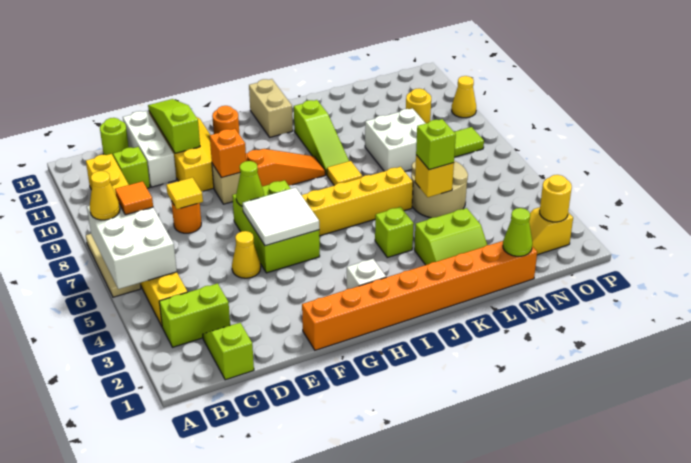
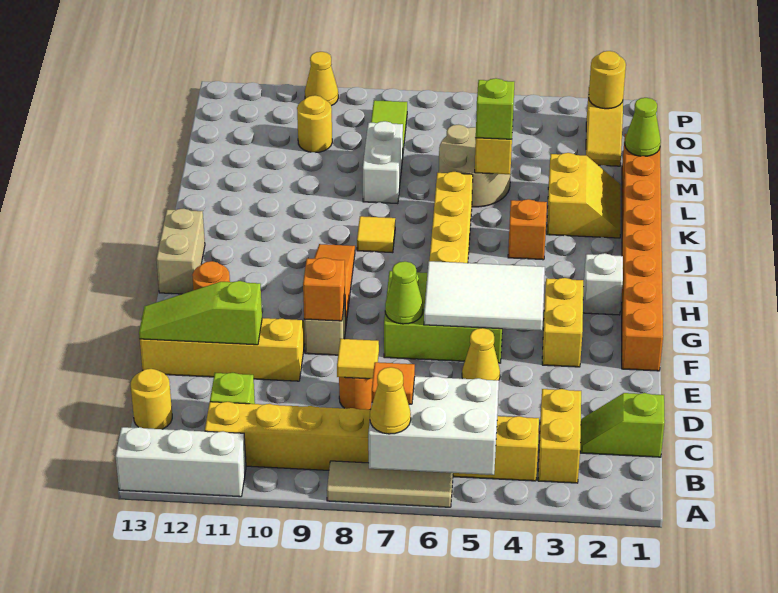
lime 1x2 brick [159,283,230,347] -> yellow 1x2 brick [538,389,581,483]
lime 1x1 round brick [100,118,129,155] -> yellow 1x1 round brick [131,369,172,429]
white 1x3 brick [123,111,176,187] -> white 1x3 brick moved to [115,427,246,497]
none -> yellow 1x2 brick [542,278,583,367]
white 2x2 tile [243,187,319,246] -> white 2x3 tile [424,261,545,331]
tan 1x2 brick [249,79,293,137] -> tan 1x2 brick turned to [156,208,205,294]
lime 1x1 brick [375,207,414,258] -> orange 1x1 brick [508,199,547,260]
lime 1x3 slope [294,100,349,175] -> none
lime 2x2 slope [414,208,487,265] -> yellow 2x2 slope [547,153,621,238]
white 2x2 brick [365,108,426,171] -> white 1x2 brick [363,121,403,204]

